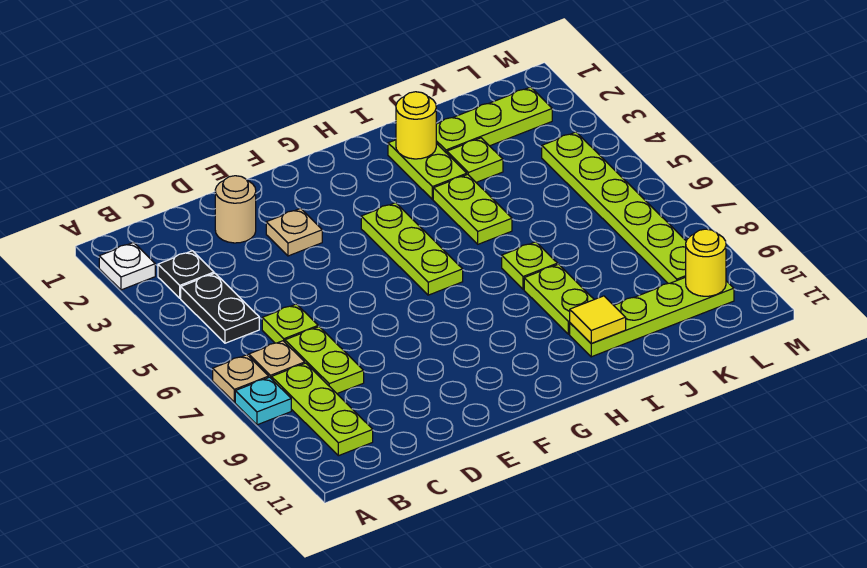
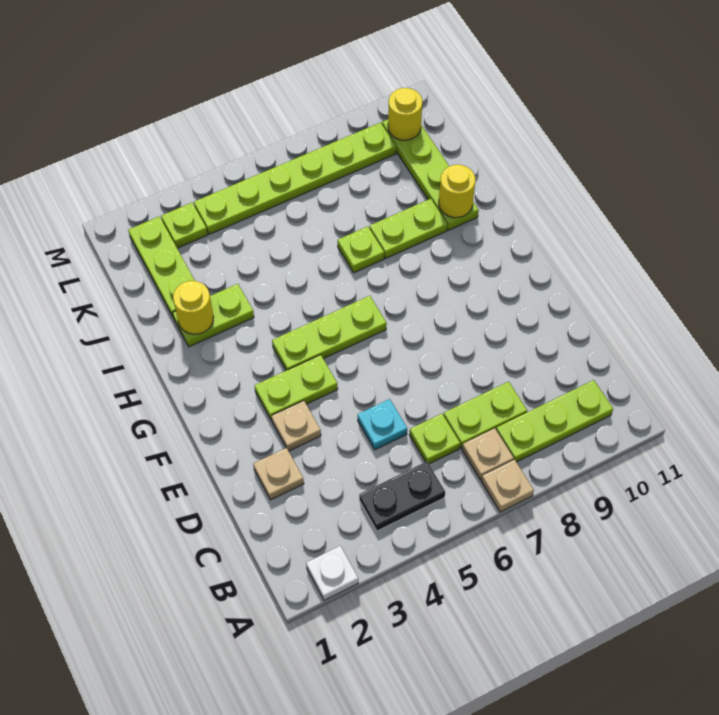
cyan 1x1 plate [235,377,291,425] -> cyan 1x1 plate moved to [358,399,407,450]
black 1x1 plate [158,251,214,298] -> none
tan 1x1 round brick [215,176,256,243] -> tan 1x1 plate [253,448,304,500]
lime 1x2 plate [433,174,512,244] -> lime 1x2 plate moved to [255,355,338,421]
yellow 1x1 tile [570,296,626,343] -> yellow 1x1 round brick [439,165,475,218]
lime 1x1 plate [447,138,503,182] -> lime 1x1 plate moved to [161,203,208,248]

